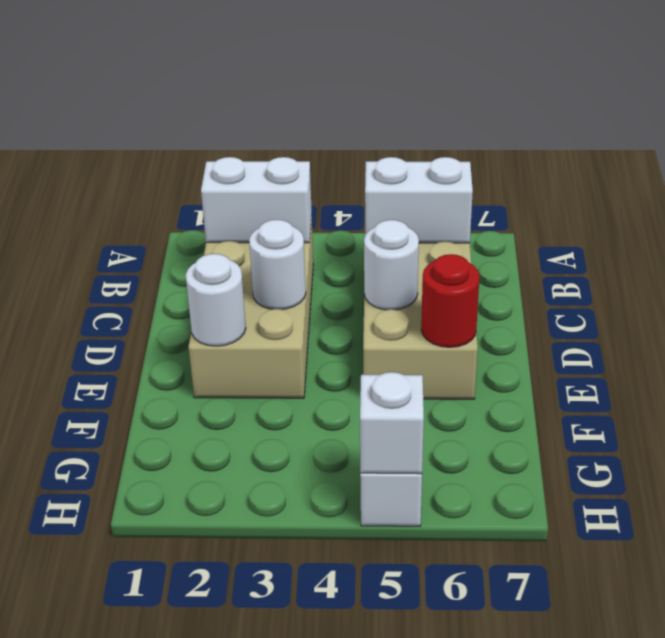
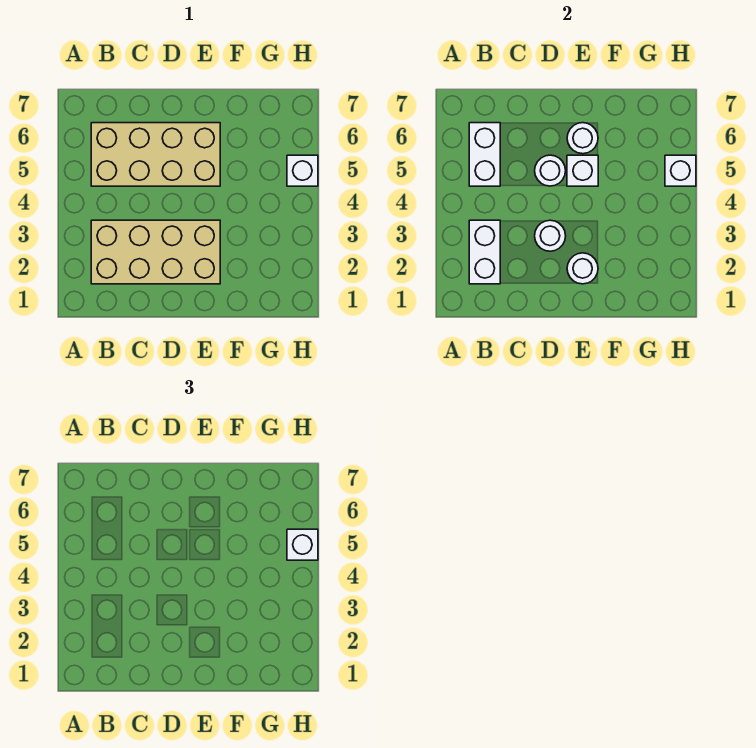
none -> white 1x1 brick [567,155,598,186]
red 1x1 round brick [421,254,480,347] -> white 1x1 round brick [567,123,598,154]
none -> white 1x1 brick [287,529,318,560]

